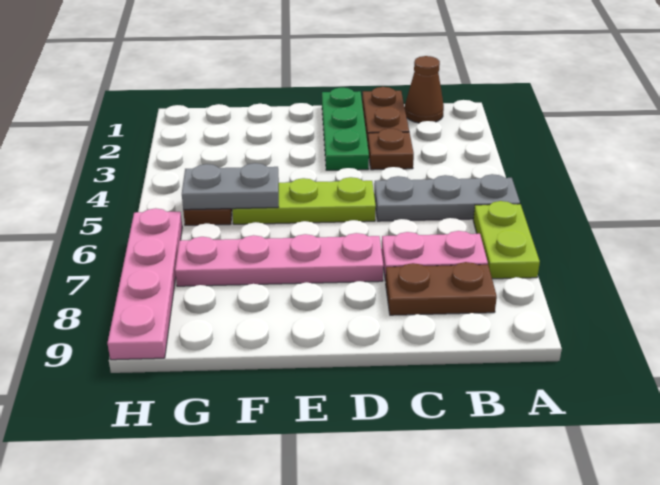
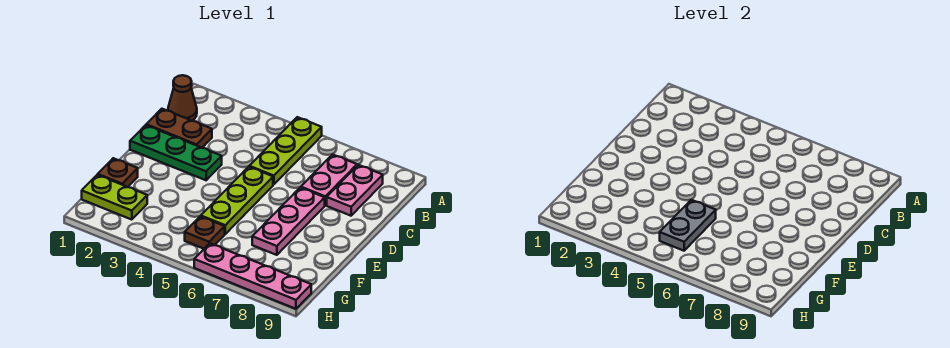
grey 1x3 plate [374,174,520,221] -> lime 1x3 plate [249,117,322,185]
lime 1x2 plate [473,201,540,279] -> lime 1x2 plate moved to [82,175,147,220]
brown 1x2 plate [386,262,497,315] -> pink 1x2 plate [327,165,383,216]
brown 1x1 plate [368,128,414,170] -> brown 1x1 plate moved to [98,158,138,187]
pink 1x4 plate [175,233,383,286] -> pink 1x3 plate [252,188,325,255]

